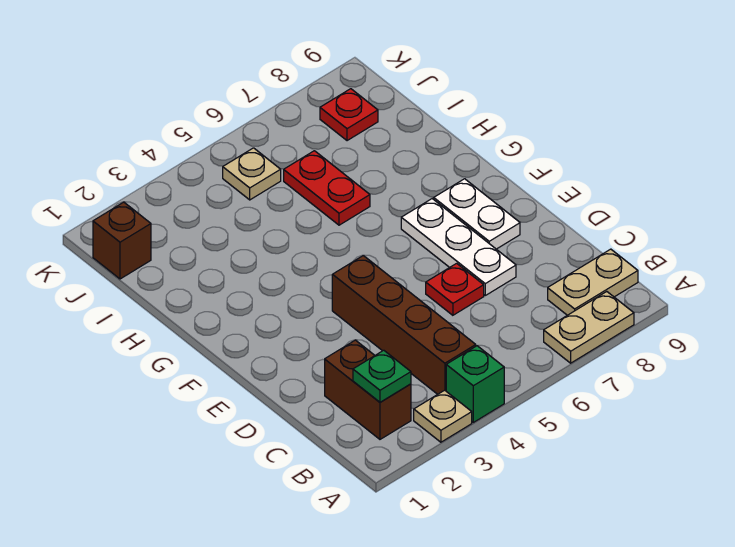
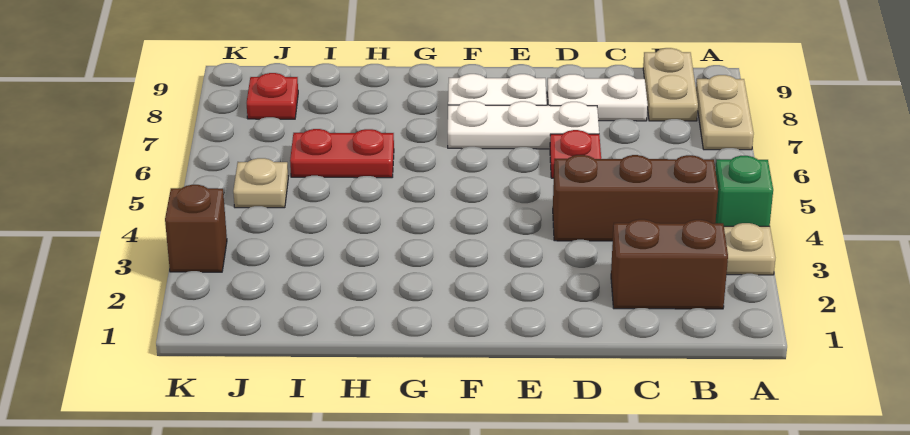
green 1x1 plate [353,350,411,402] -> none
brown 1x4 brick [332,256,476,394] -> brown 1x3 brick [553,155,718,241]
none -> white 1x2 plate [547,74,648,121]
brown 1x1 brick [93,202,151,279] -> brown 1x1 brick moved to [165,185,227,272]

